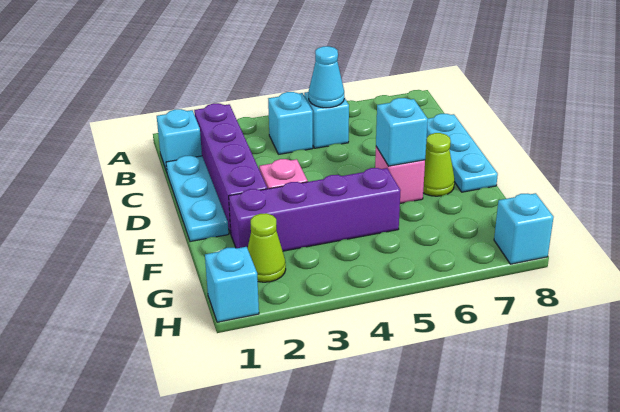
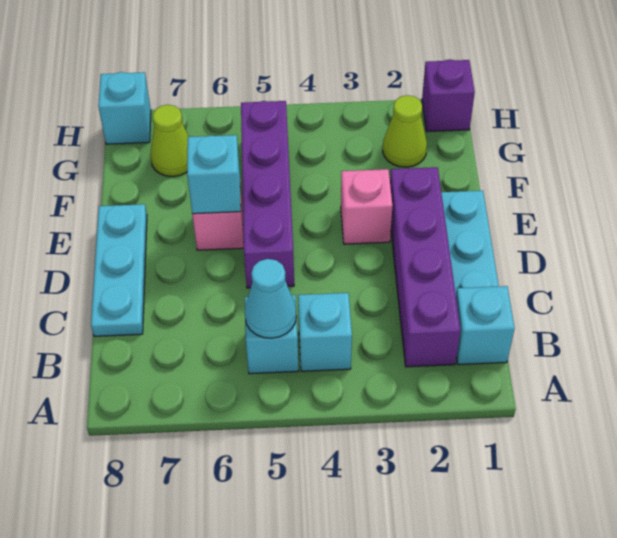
lime 1x1 cone [423,133,455,196] -> lime 1x1 cone moved to [150,105,189,177]
purple 1x4 brick [229,168,401,251] -> purple 1x4 brick turned to [241,101,294,288]
cyan 1x1 brick [205,247,259,322] -> purple 1x1 brick [422,59,475,132]

